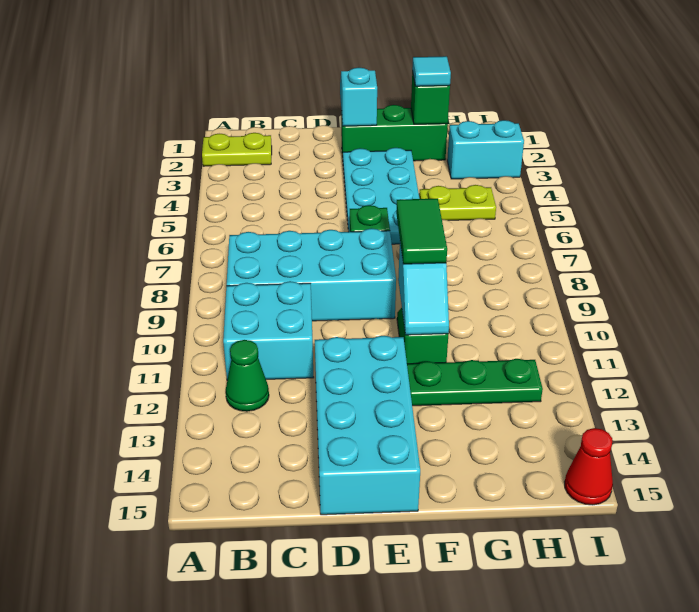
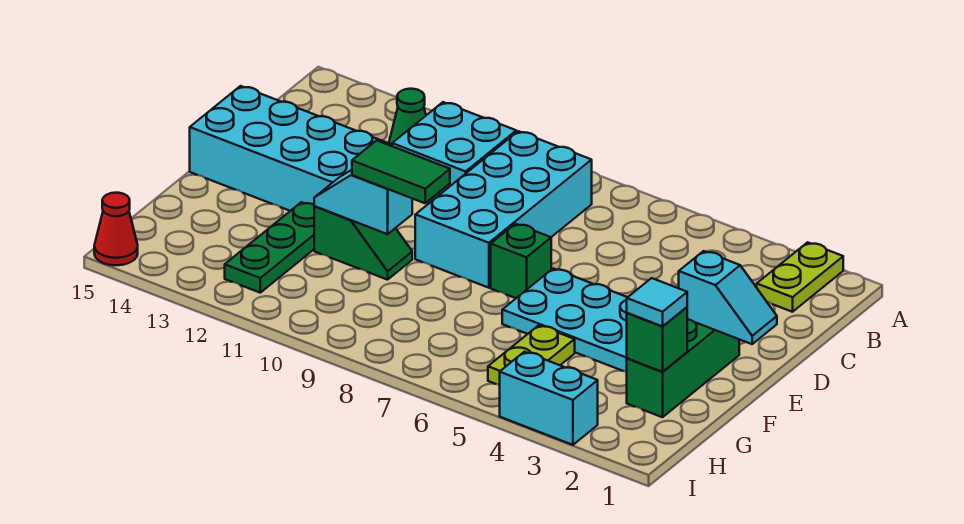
cyan 1x2 brick [447,120,524,179] -> cyan 1x2 brick turned to [500,352,598,445]

